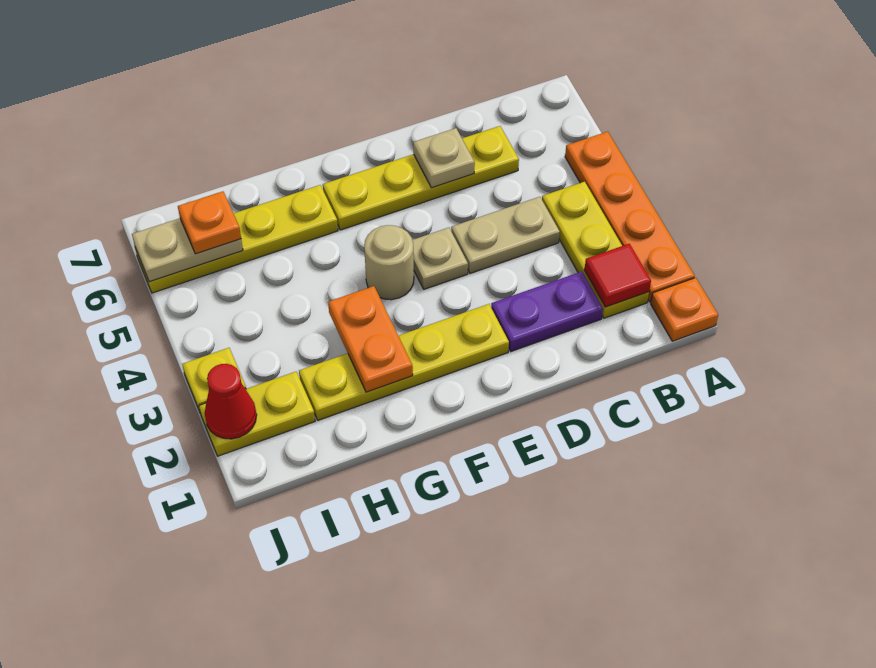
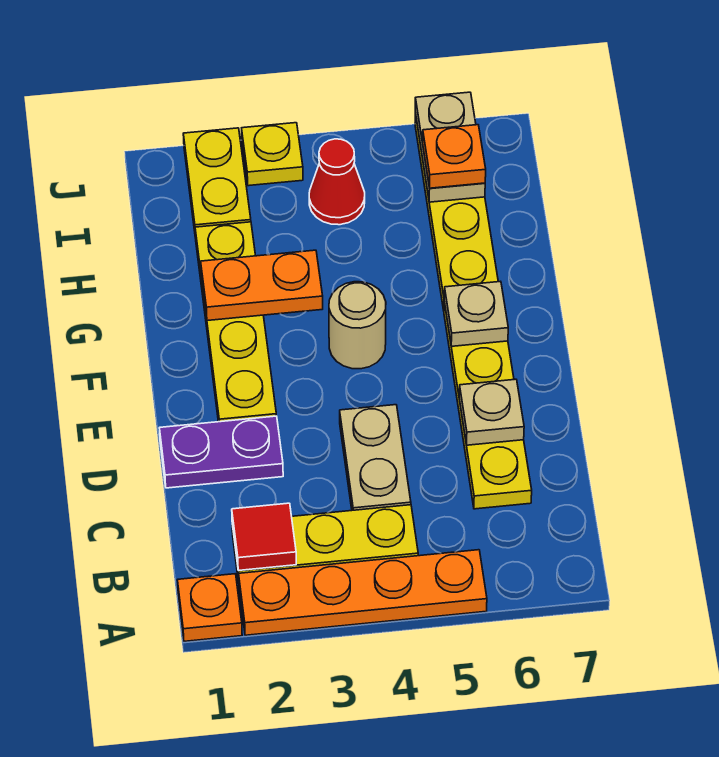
purple 1x2 plate [491,271,603,351] -> purple 1x2 plate turned to [160,416,283,488]
tan 1x1 plate [412,228,468,289] -> tan 1x1 plate moved to [444,281,508,346]
red 1x1 cone [205,364,257,439] -> red 1x1 cone moved to [309,139,365,225]

